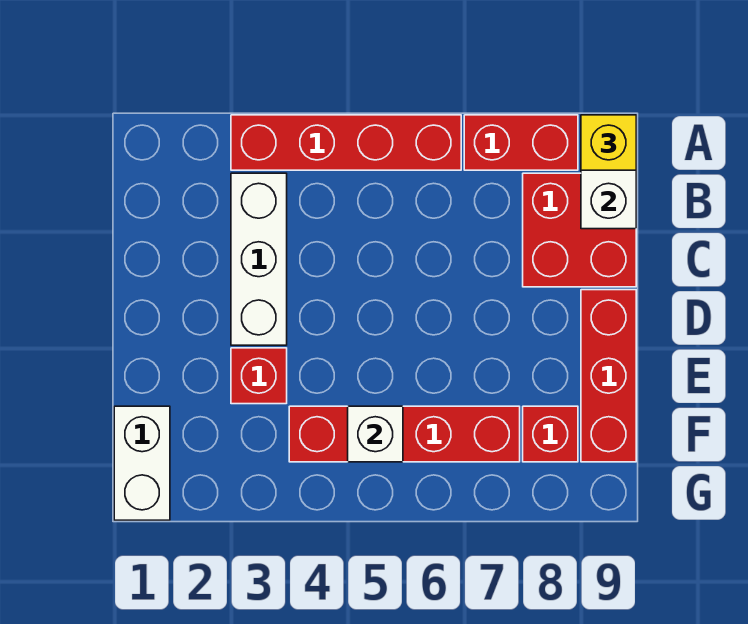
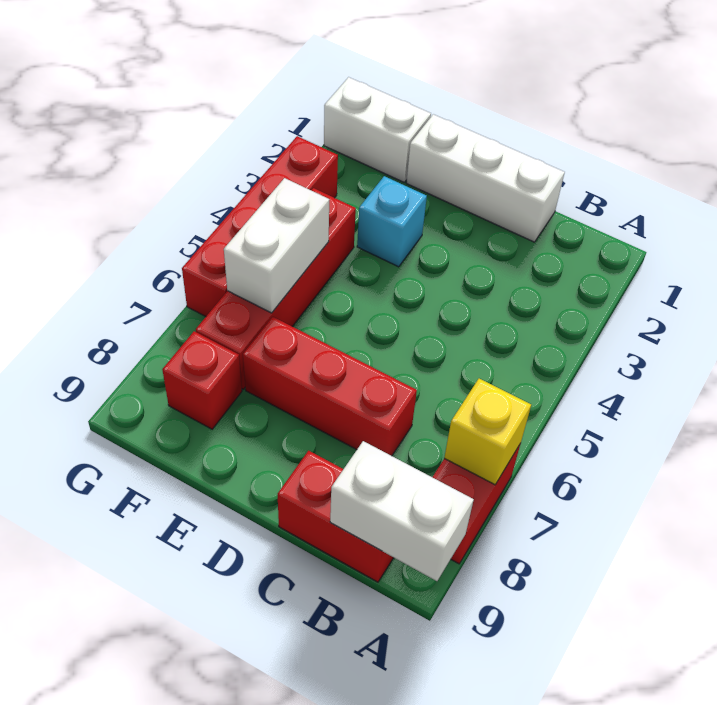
red 1x4 brick [231,115,461,170] -> red 1x4 brick moved to [182,136,338,316]
yellow 1x1 brick [581,115,636,170] -> yellow 1x1 brick moved to [444,379,531,485]
white 1x3 brick [231,173,287,345] -> white 1x3 brick moved to [406,114,565,242]
red 2x2 brick [523,173,636,287] -> red 1x2 brick [278,451,394,582]
red 1x3 brick [581,290,636,462] -> red 1x3 brick moved to [243,317,417,456]
red 1x1 brick [231,348,287,404] -> cyan 1x1 brick [357,176,427,267]
white 1x1 brick [348,406,403,462] -> white 1x2 brick [224,178,329,313]

